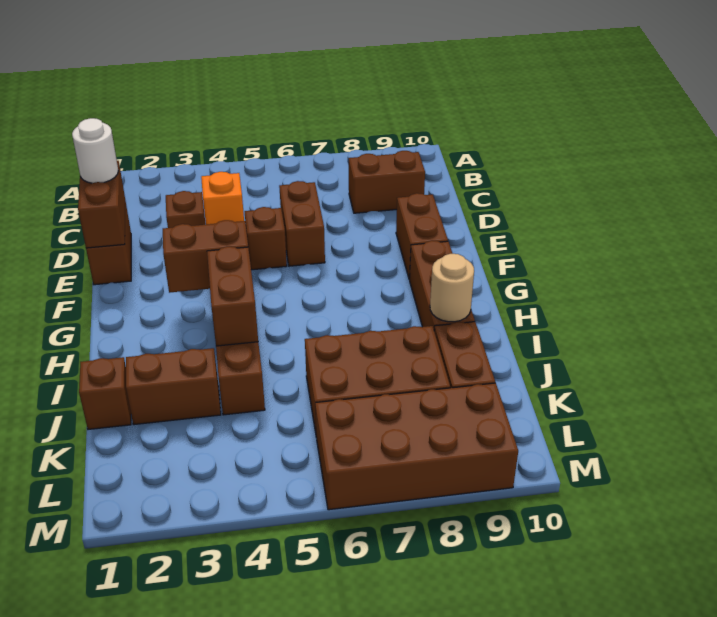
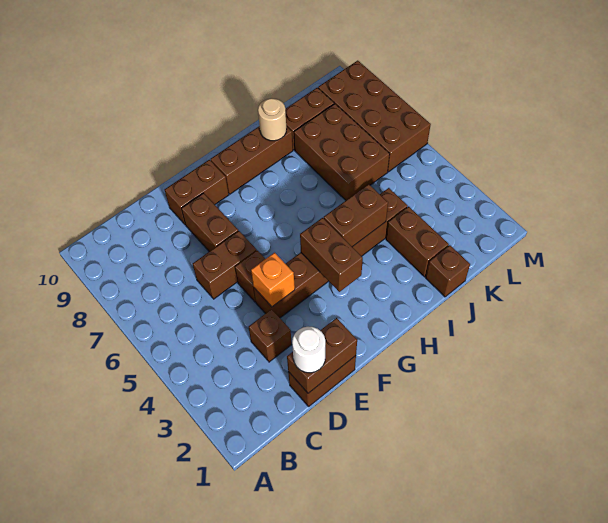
brown 1x2 brick [349,151,425,213] -> brown 1x2 brick moved to [182,193,238,252]

